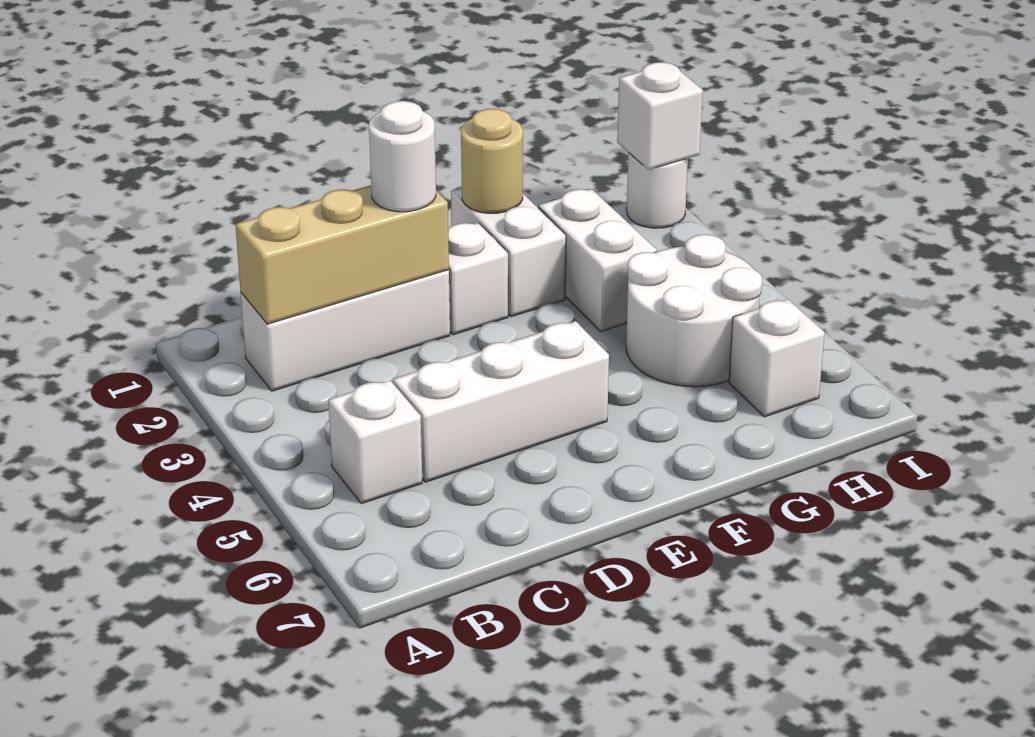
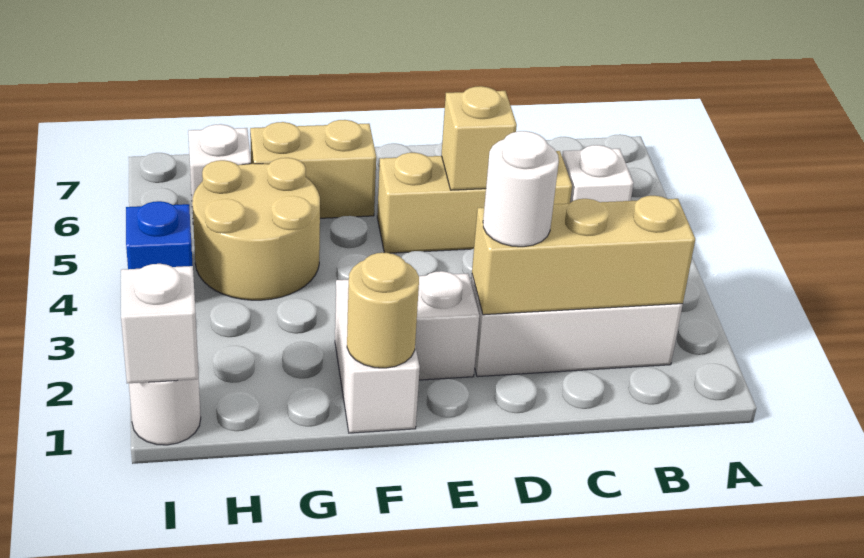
white 1x3 brick [393,321,609,482] -> tan 1x3 brick [377,151,572,253]
none -> tan 1x1 brick [442,86,517,190]
none -> tan 1x2 brick [250,120,376,218]
white 1x2 brick [538,189,657,331] -> none
white 2x2 round brick [626,234,762,387] -> tan 2x2 round brick [192,158,320,300]
none -> blue 1x1 brick [126,201,193,269]

